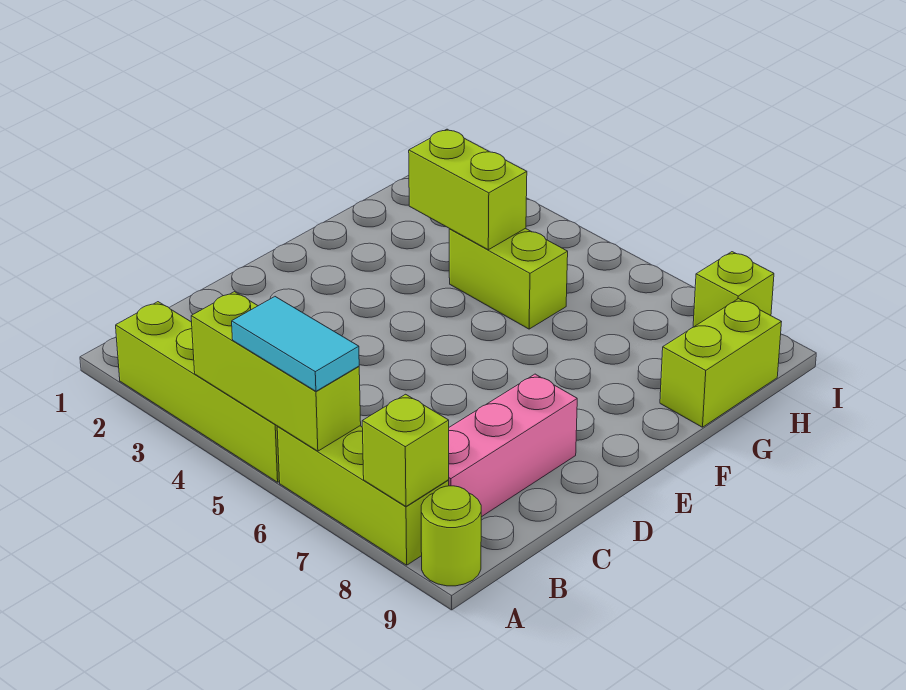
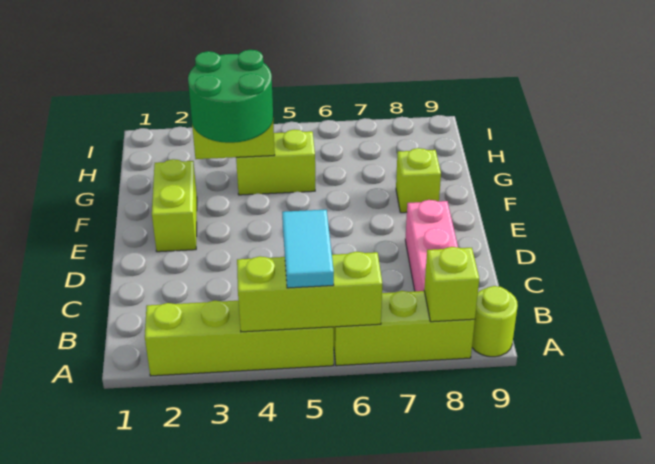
cyan 1x2 tile [232,297,359,391] -> cyan 1x2 tile turned to [282,210,334,288]
none -> green 2x2 round brick [188,50,273,143]
lime 1x2 brick [660,299,781,427] -> lime 1x2 brick moved to [152,159,197,252]
lime 1x1 brick [693,252,774,327] -> lime 1x1 brick moved to [396,148,441,213]

